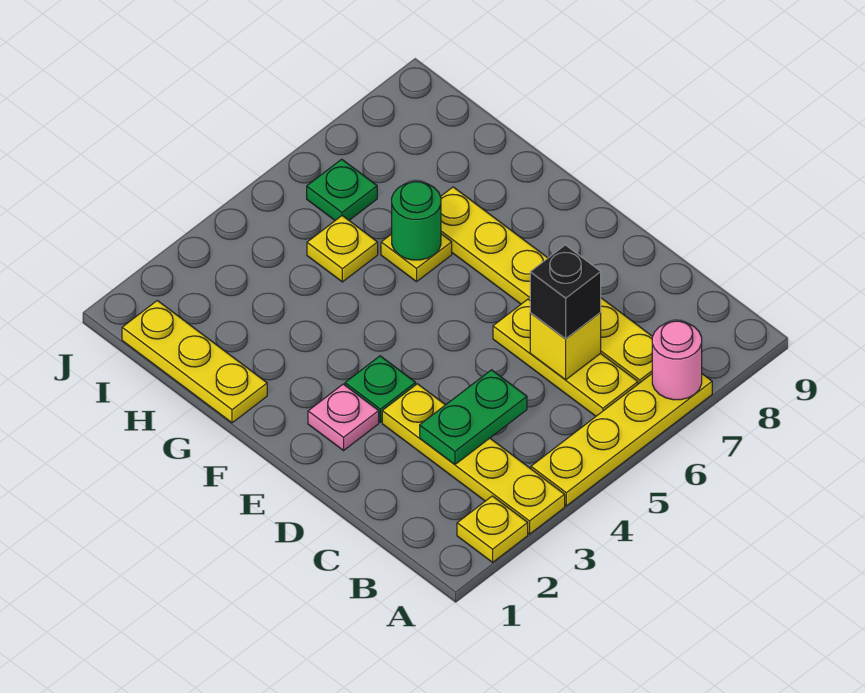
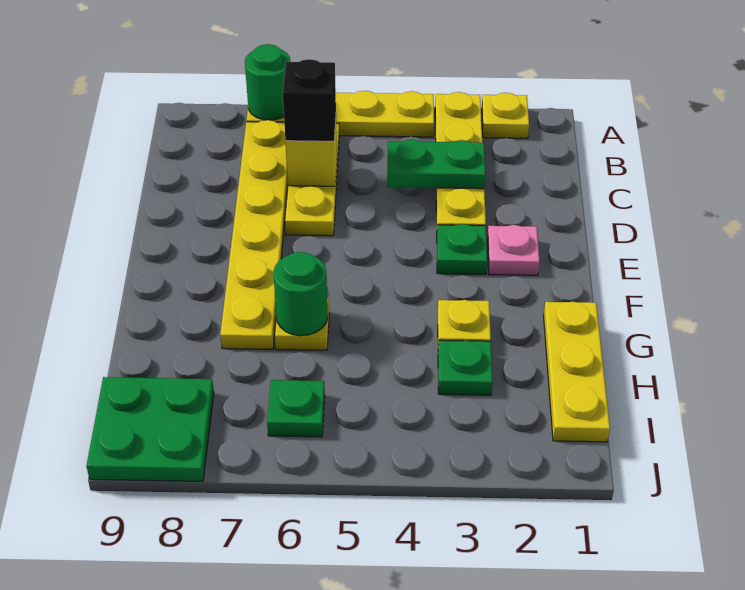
pink 1x1 round brick [652,321,702,400] -> green 1x1 round brick [245,44,291,120]
none -> green 1x1 plate [438,340,493,395]
yellow 1x1 plate [307,216,378,282] -> yellow 1x1 plate moved to [438,300,491,344]
none -> green 2x2 plate [86,377,214,481]

